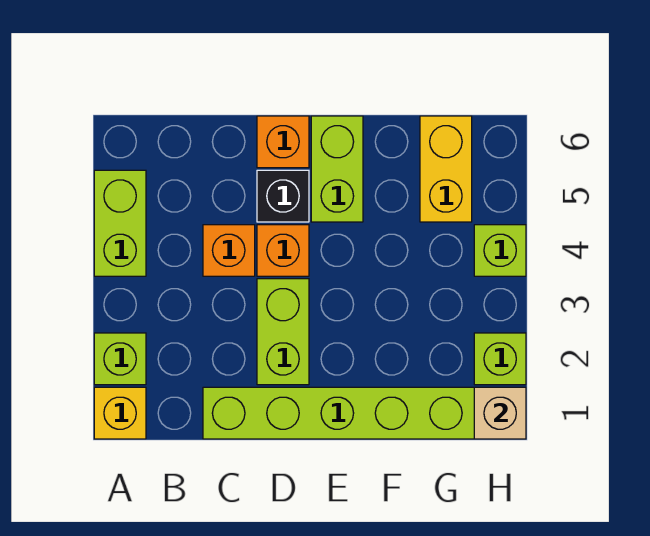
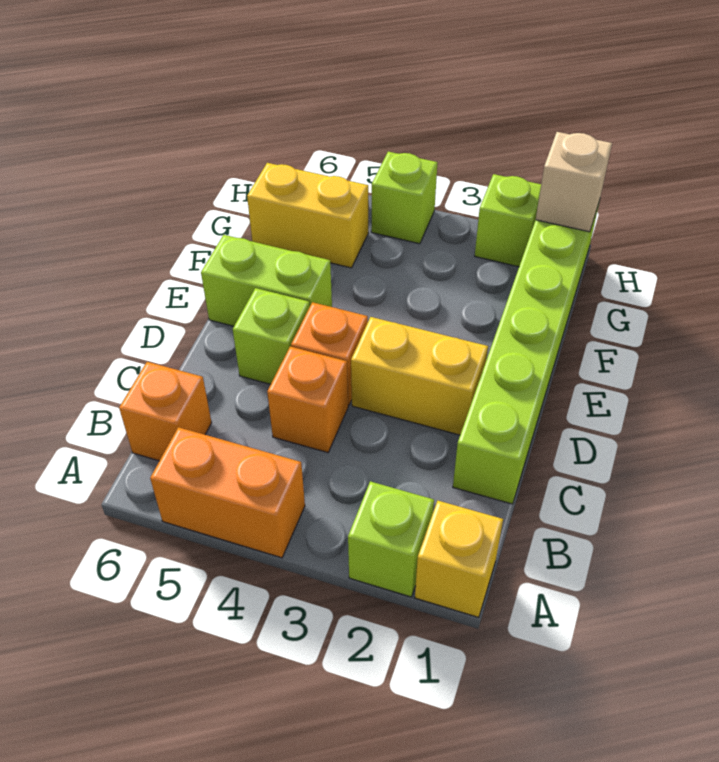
lime 1x2 brick [94,170,146,276] -> orange 1x2 brick [150,427,305,558]
lime 1x2 brick [257,279,309,385] -> yellow 1x2 brick [351,317,488,435]
black 1x1 brick [257,170,309,222] -> lime 1x1 brick [233,288,310,384]
orange 1x1 brick [257,116,309,168] -> orange 1x1 brick moved to [119,362,212,461]

